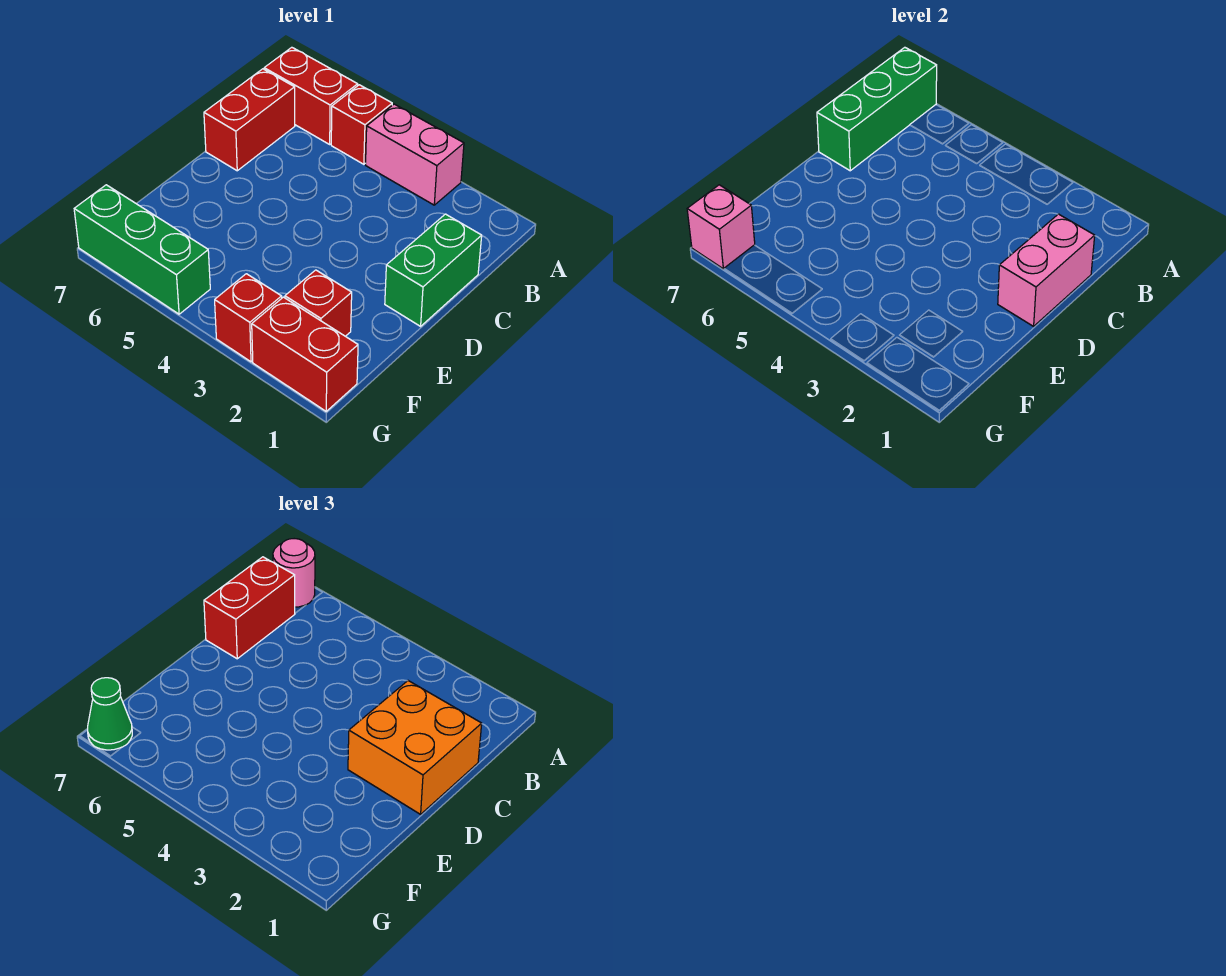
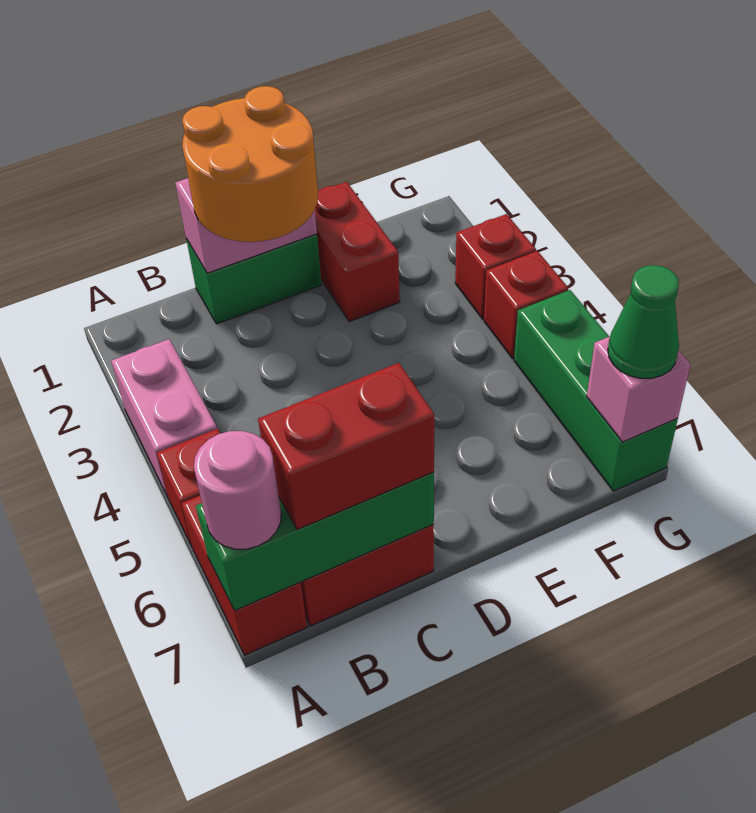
orange 2x2 brick [348,681,482,814] -> orange 2x2 round brick [182,86,318,242]
red 1x1 brick [285,270,352,336] -> red 1x1 brick moved to [484,251,568,358]
red 1x2 brick [252,297,358,411] -> red 1x2 brick moved to [315,182,400,322]

